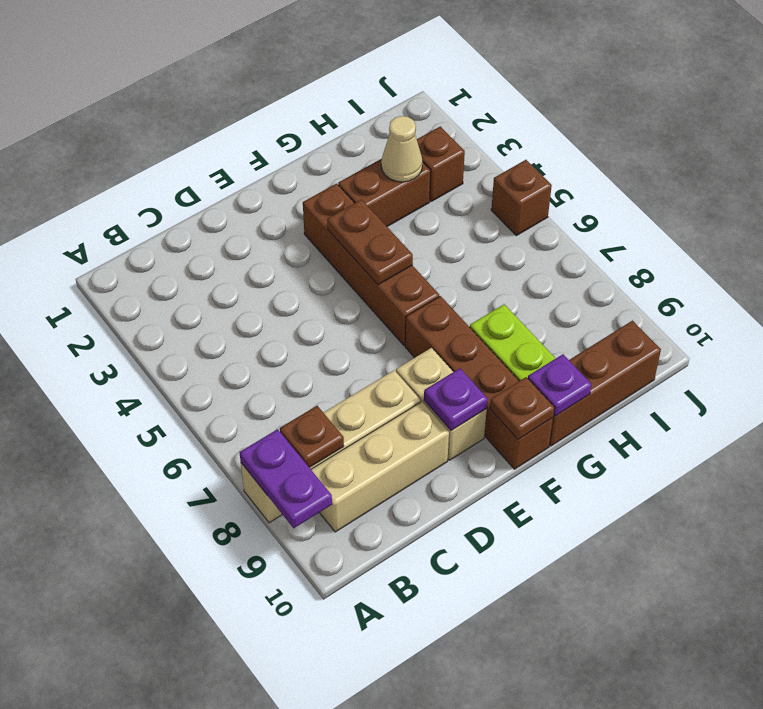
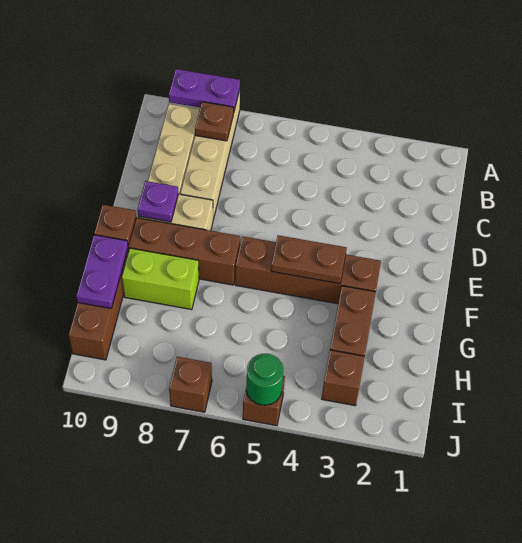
purple 1x1 plate [528,354,591,416] -> purple 1x2 plate [76,235,128,309]
tan 1x1 cone [381,116,423,182] -> none
none -> green 1x1 round brick [246,354,284,405]
none -> brown 1x1 brick [169,357,212,412]

